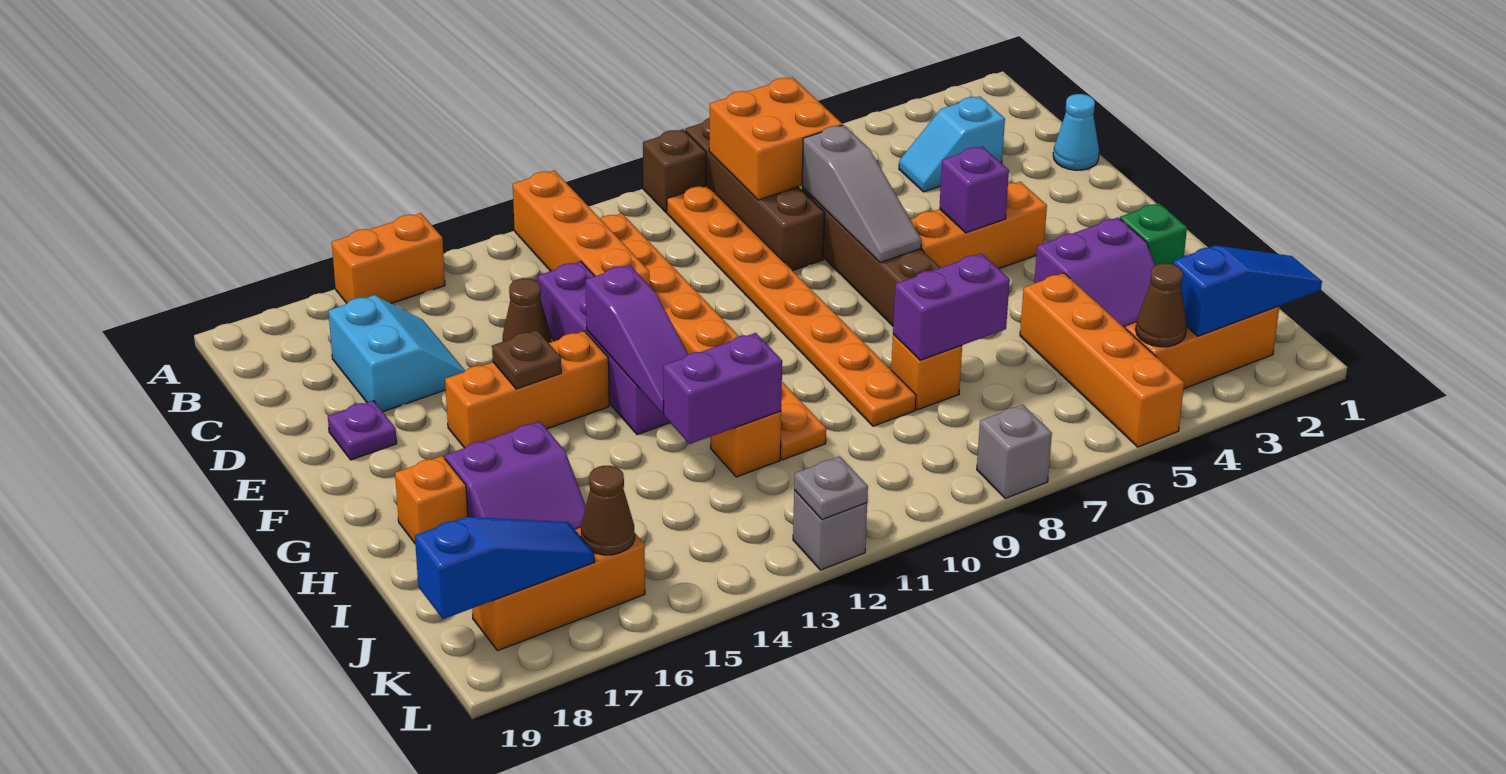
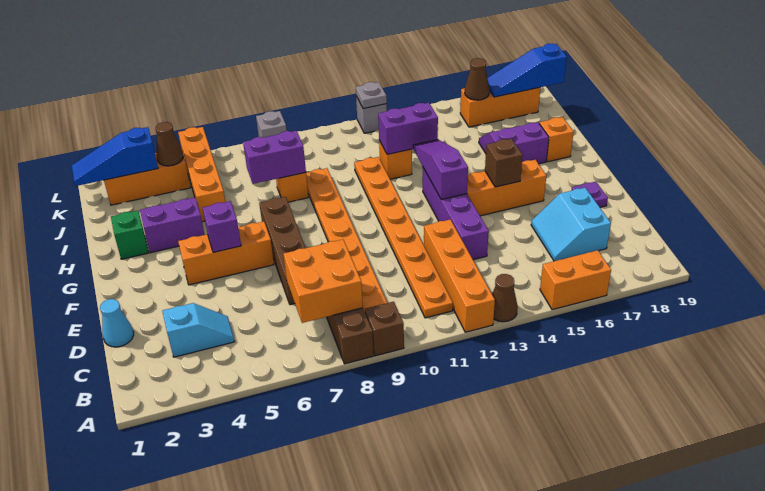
grey 1x3 slope [802,125,921,263] -> none
brown 1x1 cone [503,278,551,343] -> brown 1x1 cone moved to [492,274,518,322]
brown 1x1 plate [492,330,561,389] -> brown 1x1 brick [485,139,523,187]

